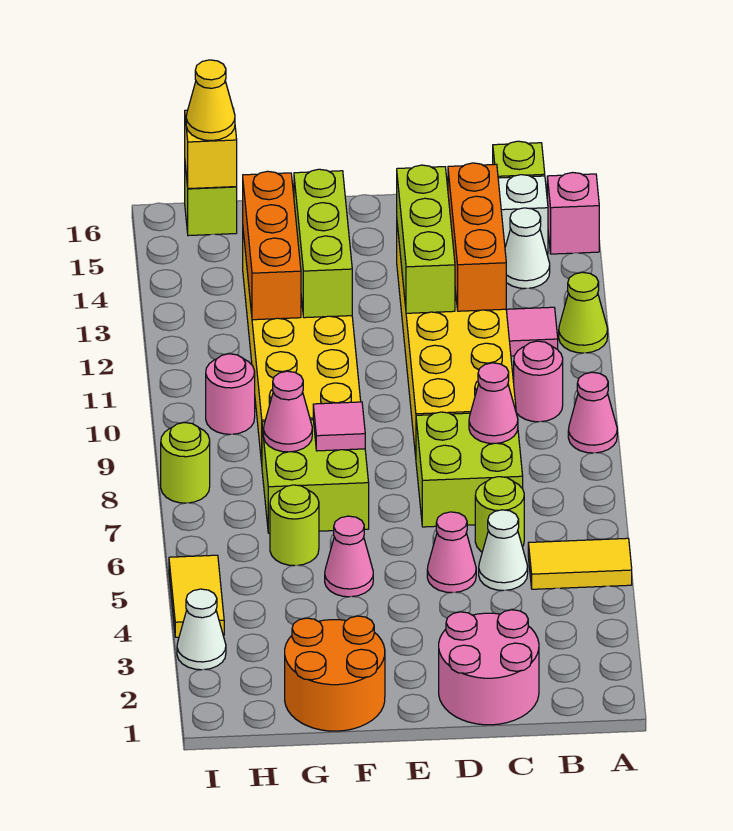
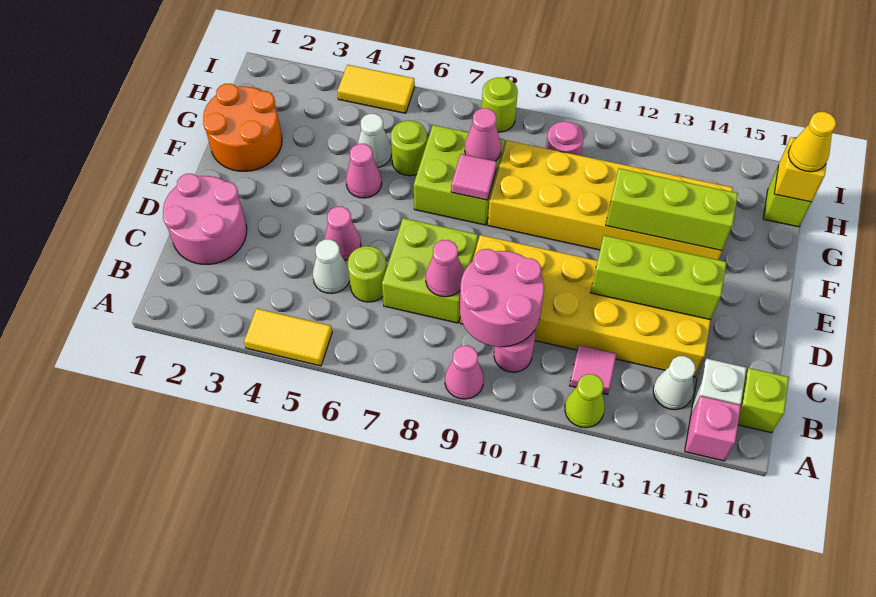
yellow 1x2 tile [528,538,632,589] -> yellow 1x2 tile turned to [244,308,332,366]
none -> pink 2x2 round brick [460,249,544,347]
orange 1x3 brick [448,163,506,311] -> none
orange 1x3 brick [243,171,301,320] -> none
white 1x1 cone [177,589,226,670] -> white 1x1 cone moved to [358,114,392,167]

